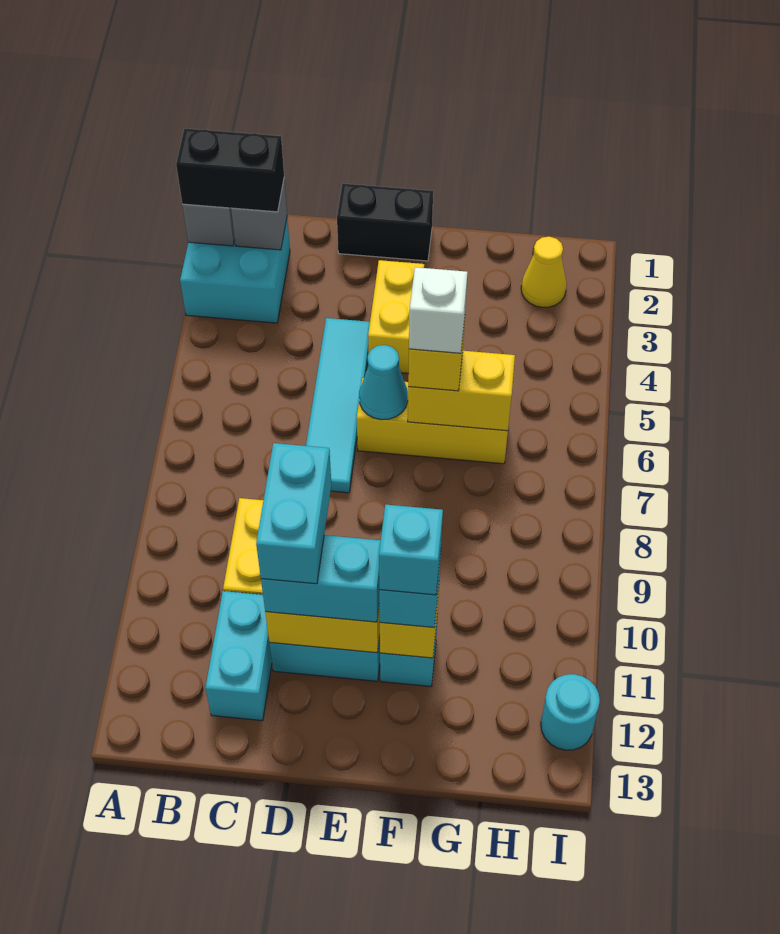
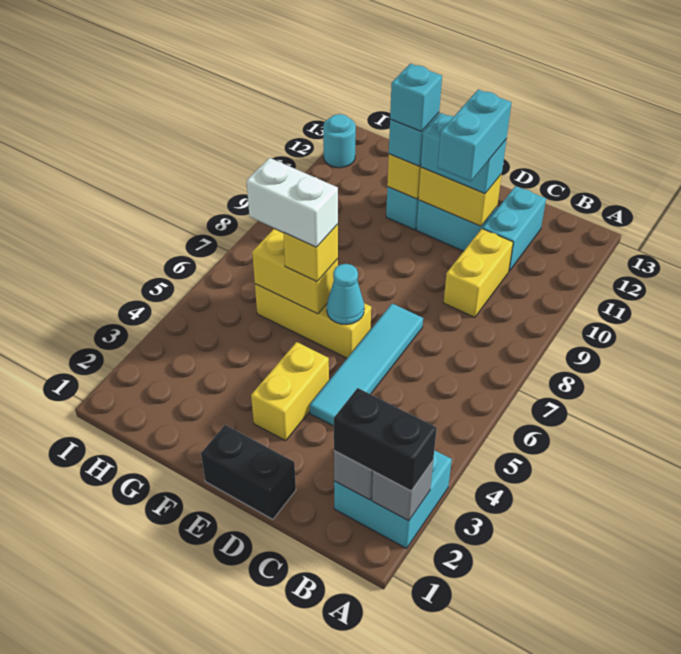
white 1x1 brick [409,267,468,353] -> white 1x2 brick [247,158,338,247]
yellow 1x1 cone [521,237,567,307] -> none

